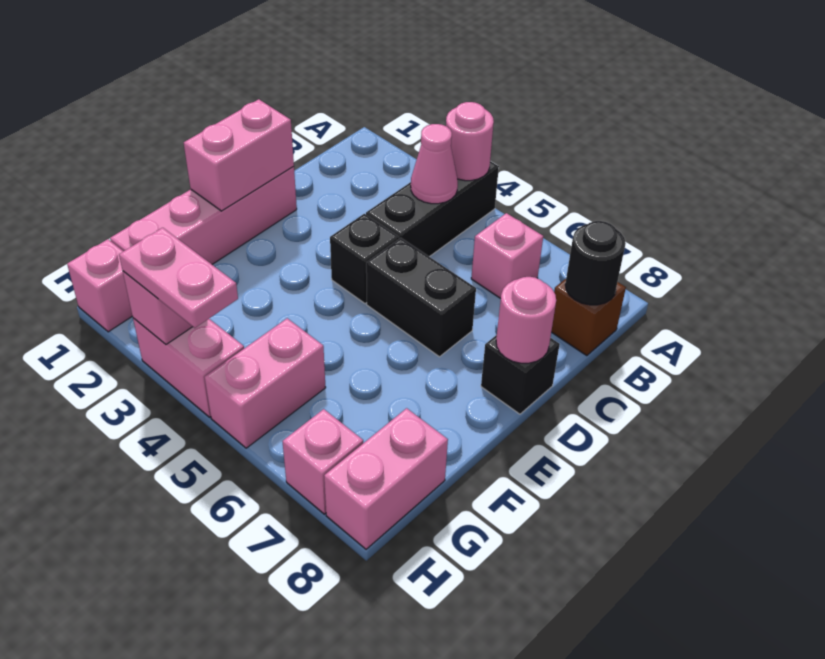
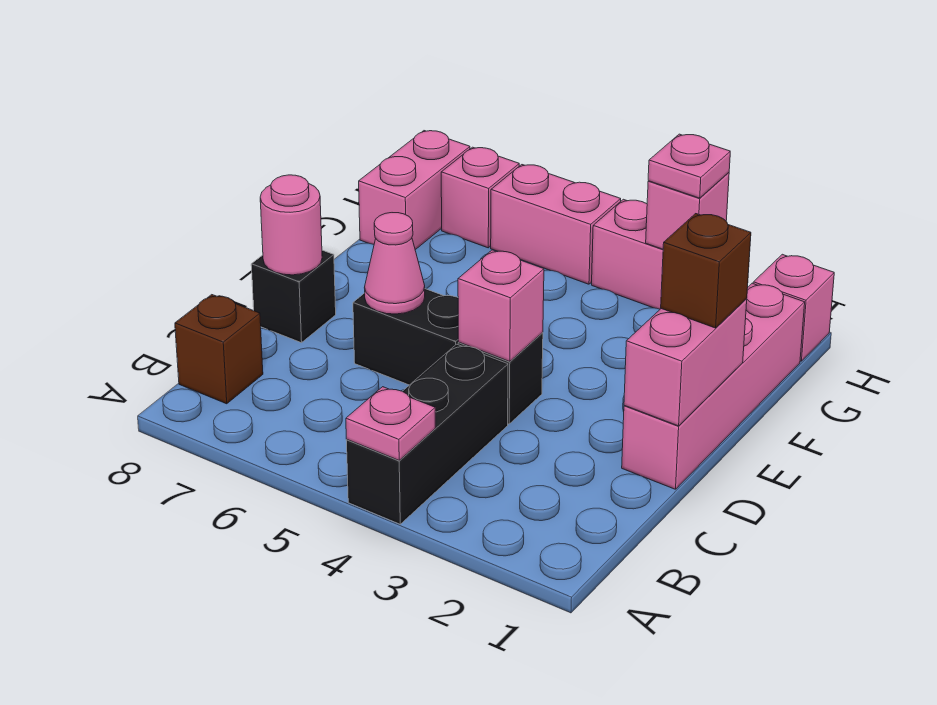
pink 1x1 round brick [446,102,494,181] -> pink 1x1 plate [346,387,435,460]
pink 1x1 cone [411,124,458,204] -> pink 1x1 cone moved to [365,213,425,314]
pink 1x1 brick [471,213,543,299] -> pink 1x1 brick moved to [458,250,544,362]
black 1x1 round brick [565,221,626,305] -> none
none -> brown 1x1 brick [661,214,751,328]
pink 1x2 brick [205,318,326,448] -> pink 1x2 brick turned to [491,165,621,284]
pink 1x2 plate [119,228,238,328] -> pink 1x1 plate [648,134,730,198]

